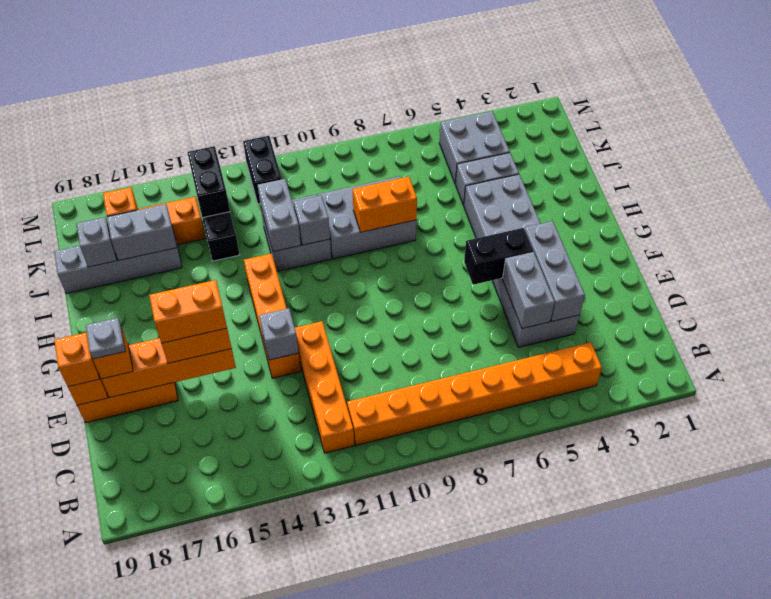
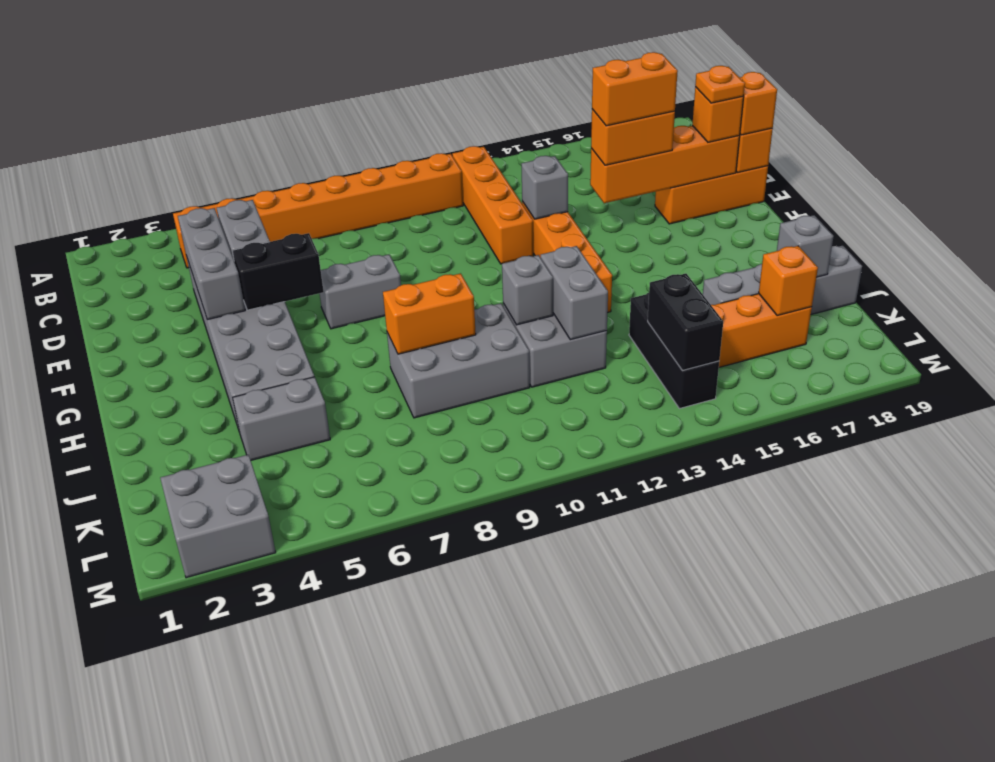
grey 1x1 plate [86,318,126,359] -> orange 1x1 plate [695,66,745,103]
grey 1x2 brick [107,204,177,261] -> grey 1x2 brick moved to [319,254,401,329]
grey 2x2 brick [439,111,510,184] -> grey 2x2 brick moved to [160,455,276,578]
black 1x2 brick [243,136,282,204] -> none

